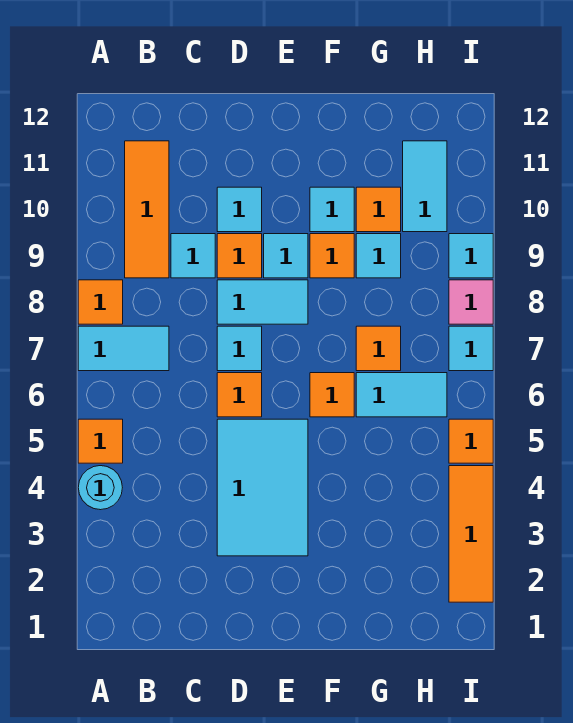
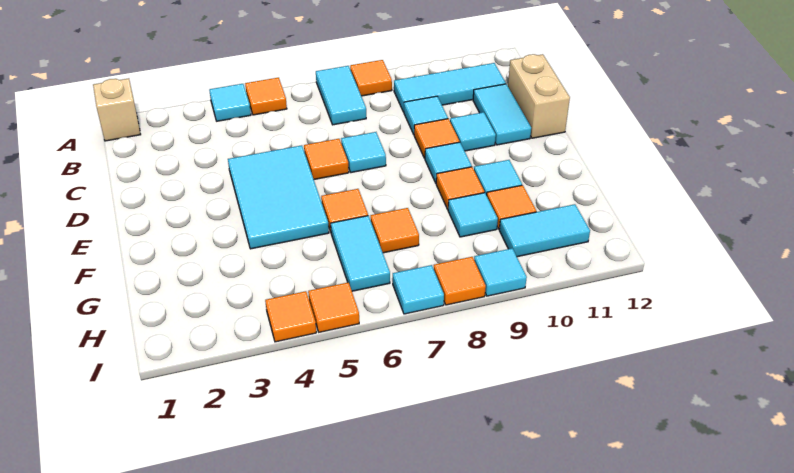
none -> tan 1x1 brick [93,78,141,141]
cyan 1x1 round brick [78,466,122,510] -> cyan 1x1 tile [209,84,251,121]
orange 1x3 tile [125,141,169,278] -> cyan 1x3 tile [394,63,506,112]
none -> tan 1x2 brick [508,54,570,138]
cyan 2x3 tile [217,419,308,556] -> cyan 2x3 tile turned to [228,145,329,249]
cyan 1x2 tile [217,280,308,324] -> cyan 1x2 tile moved to [473,84,531,145]
orange 1x3 tile [449,466,493,602] -> orange 1x1 tile [265,291,316,342]
pink 1x1 tile [449,280,493,324] -> orange 1x1 tile [434,257,486,305]

